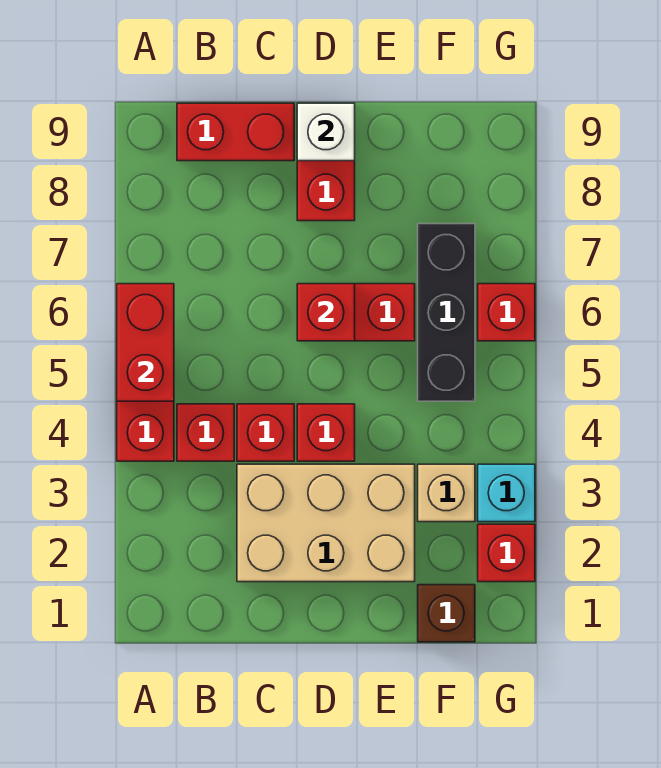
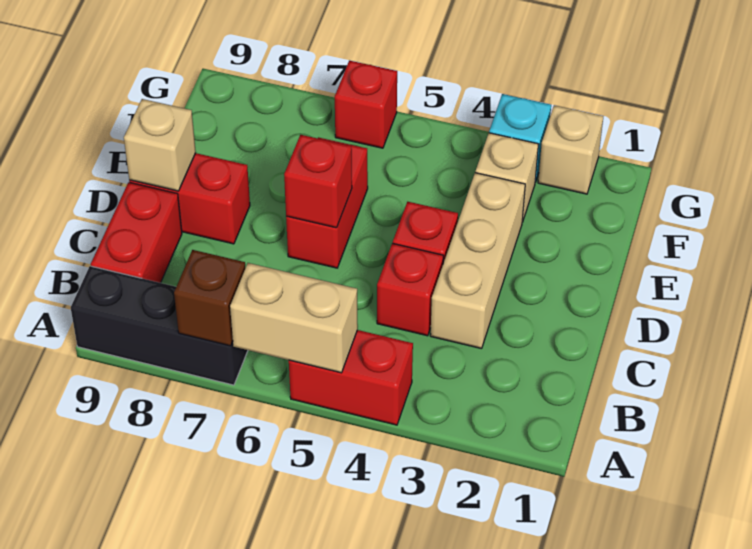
red 1x2 brick [117,284,174,401] -> tan 1x2 brick [230,263,358,373]
red 1x1 brick [177,404,234,461] -> none
tan 2x3 brick [237,464,415,582] -> tan 1x3 brick [430,173,525,349]
white 1x1 brick [297,103,355,161] -> tan 1x1 brick [124,99,196,191]
brown 1x1 brick [418,585,475,642] -> brown 1x1 brick moved to [174,250,245,346]
black 1x3 brick [418,224,475,401] -> black 1x3 brick moved to [71,266,248,385]
red 1x1 brick [478,524,535,582] -> tan 1x1 brick [538,105,603,194]

